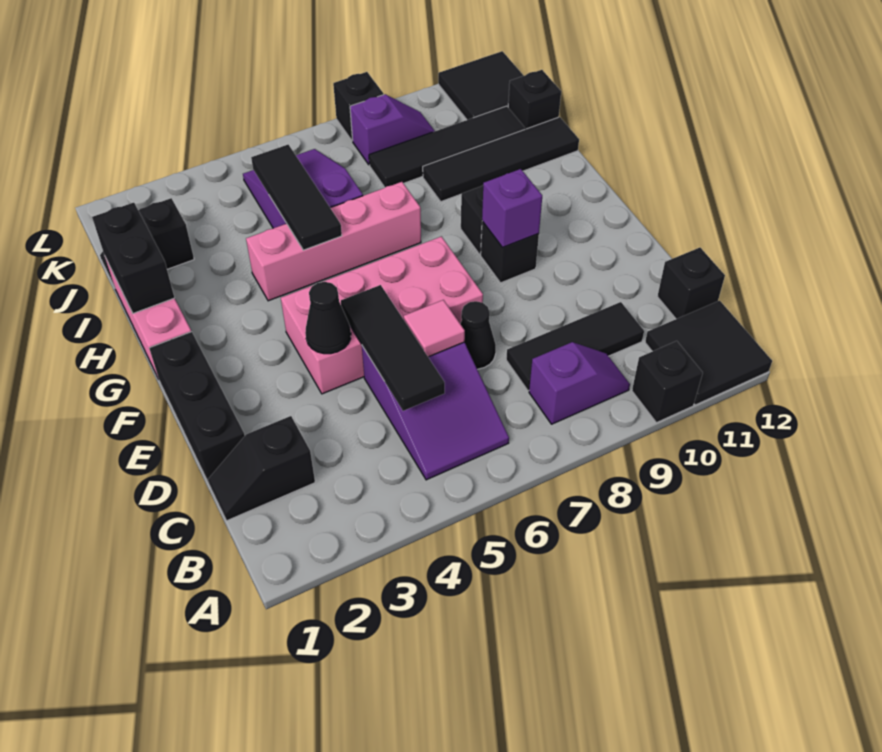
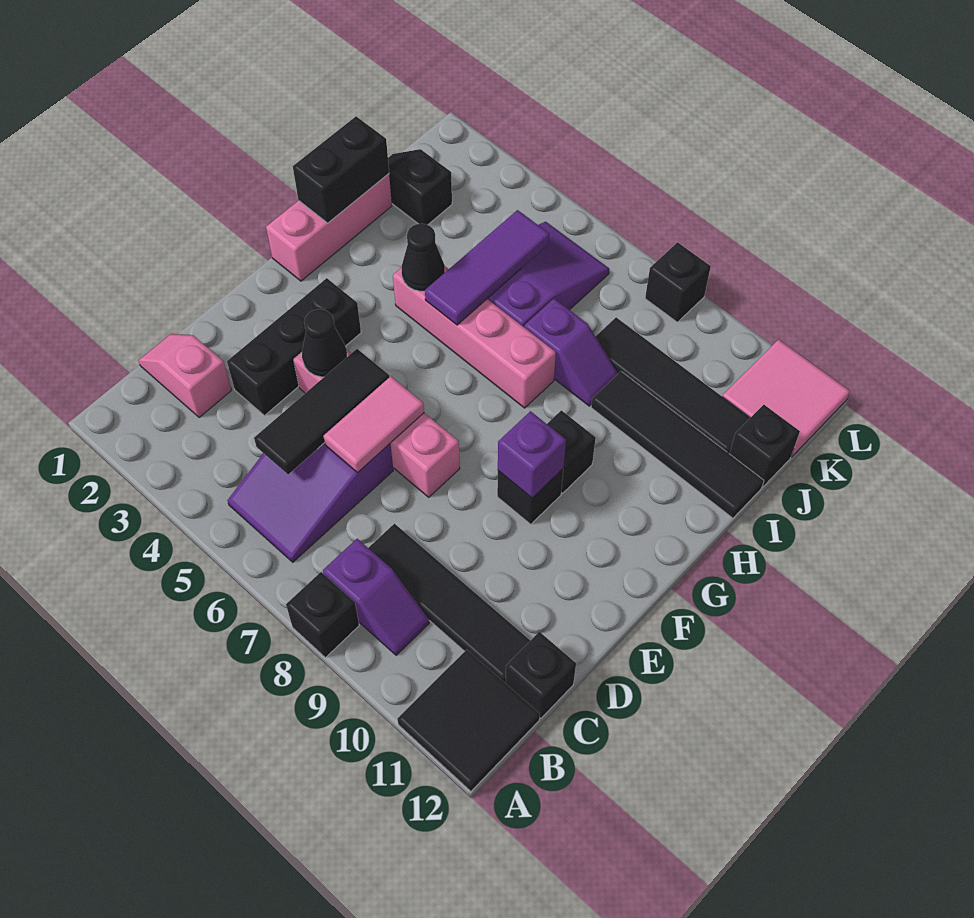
black 1x1 brick [632,341,703,423] -> black 1x1 brick moved to [286,572,359,658]
black 1x2 slope [208,416,315,521] -> pink 1x2 slope [138,334,232,418]
black 1x3 tile [506,302,644,391] -> black 1x4 tile [369,524,531,683]
black 1x3 brick [149,332,245,482] -> black 1x3 brick moved to [227,278,361,416]
pink 1x1 tile [404,300,465,357] -> pink 1x2 tile [323,376,424,472]
black 1x1 cone [461,301,496,369] -> black 1x1 cone moved to [402,224,445,291]
pink 2x4 brick [281,236,483,394] -> pink 1x4 brick [294,350,460,497]
black 1x3 tile [251,145,342,250] -> purple 1x3 tile [425,210,549,325]
purple 1x2 slope [350,94,435,165] -> purple 1x2 slope moved to [524,299,618,406]
black 2x2 tile [438,51,524,120] -> pink 2x2 tile [722,340,850,457]

